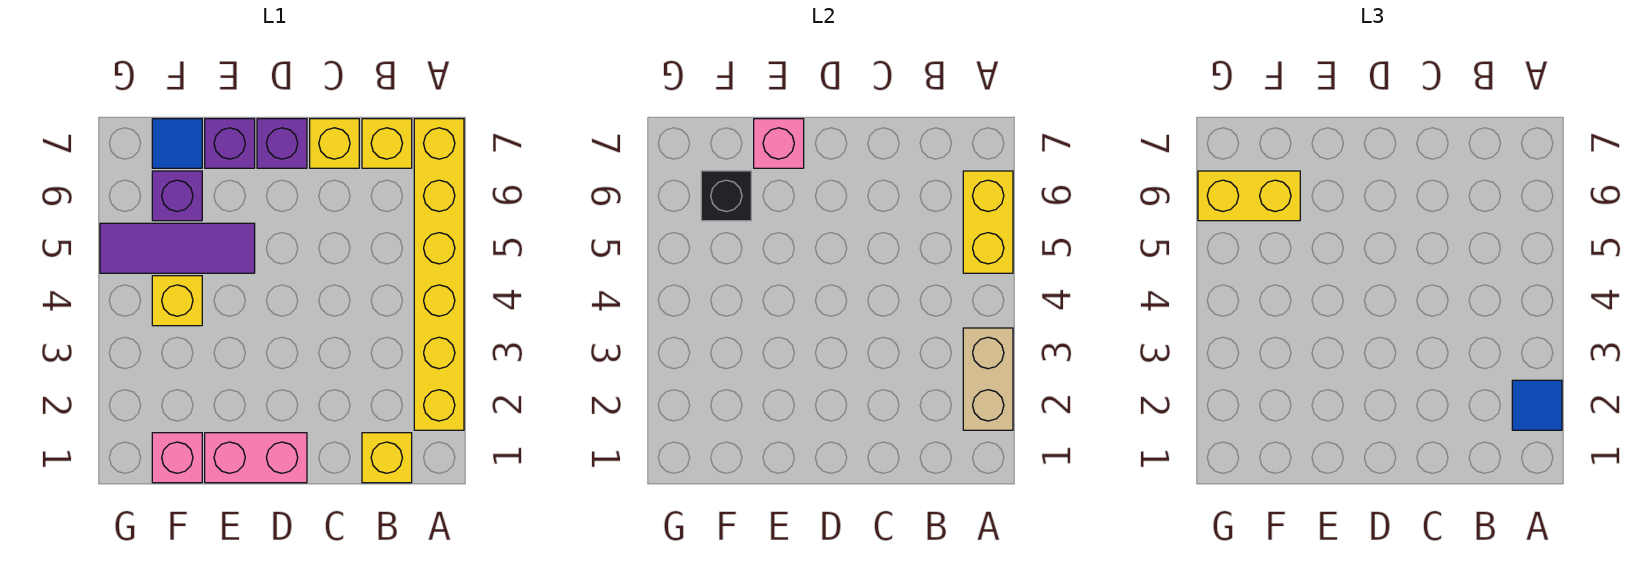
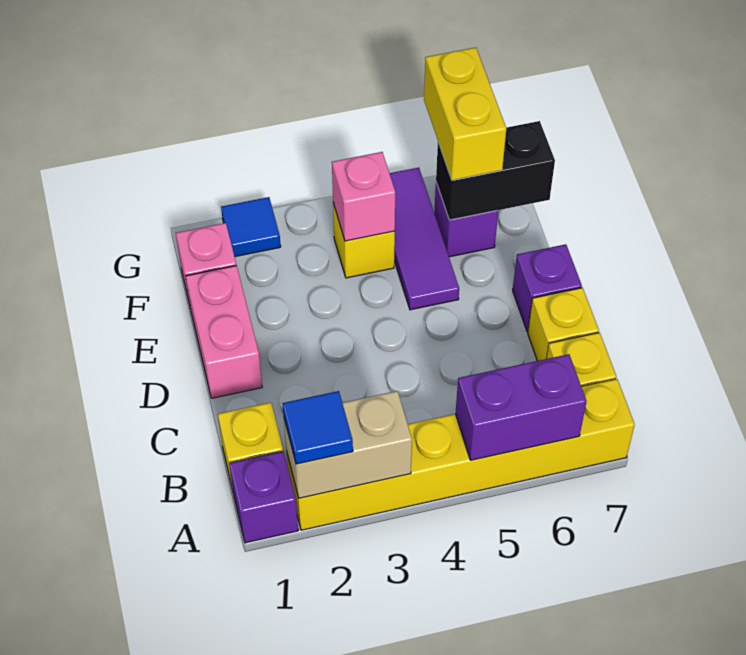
yellow 1x2 brick [963,171,1013,273] -> purple 1x2 brick [455,354,587,460]
purple 1x1 brick [205,119,255,168] -> purple 1x1 brick moved to [229,451,298,543]
pink 1x1 brick [754,119,804,168] -> pink 1x1 brick moved to [332,152,395,241]
black 1x1 brick [701,171,751,221] -> black 1x2 brick [436,121,555,220]
blue 1x1 tile [152,119,202,168] -> blue 1x1 tile moved to [221,197,281,257]

